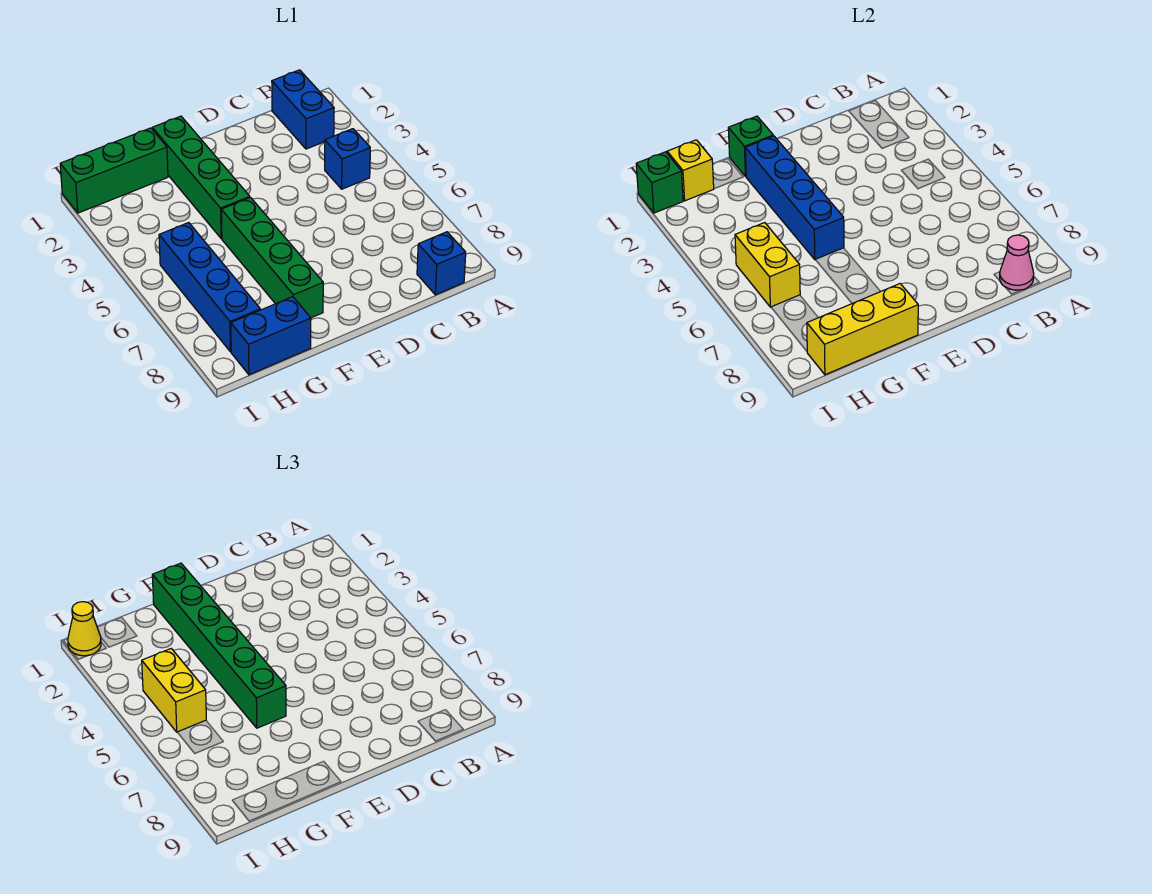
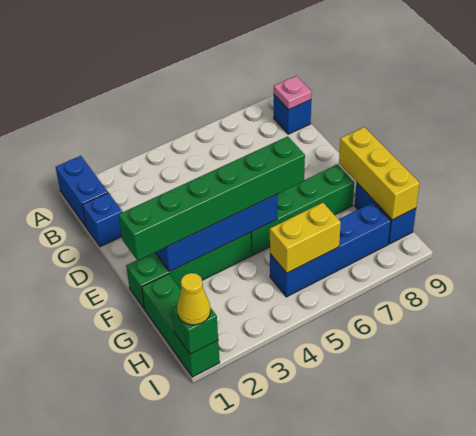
blue 1x2 brick [272,70,334,149] -> blue 1x2 brick turned to [56,156,108,226]
blue 1x1 brick [325,129,370,189] -> blue 1x1 brick moved to [83,193,122,247]
pink 1x1 cone [1000,235,1034,290] -> pink 1x1 plate [274,76,312,110]
green 1x1 brick [728,116,773,176] -> none
yellow 1x1 brick [667,140,714,201] -> none
yellow 1x2 brick [142,649,206,732] -> none

